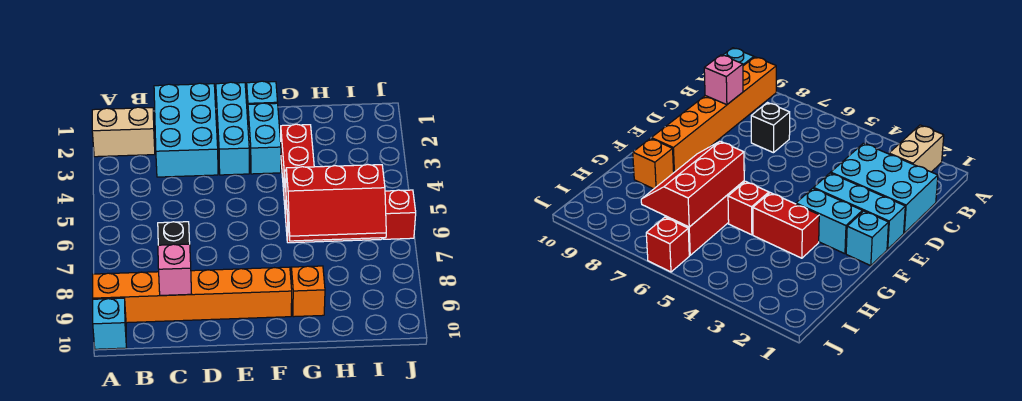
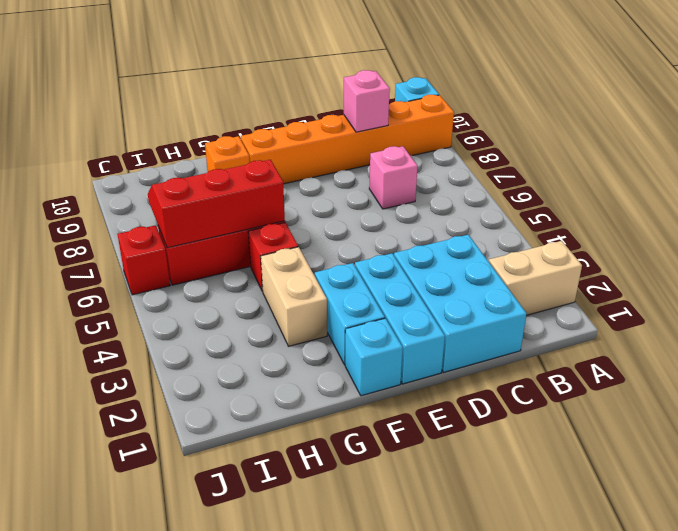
black 1x1 brick [158,222,190,245] -> pink 1x1 brick [369,146,418,209]
red 1x2 brick [281,124,314,191] -> tan 1x2 brick [261,247,327,346]

